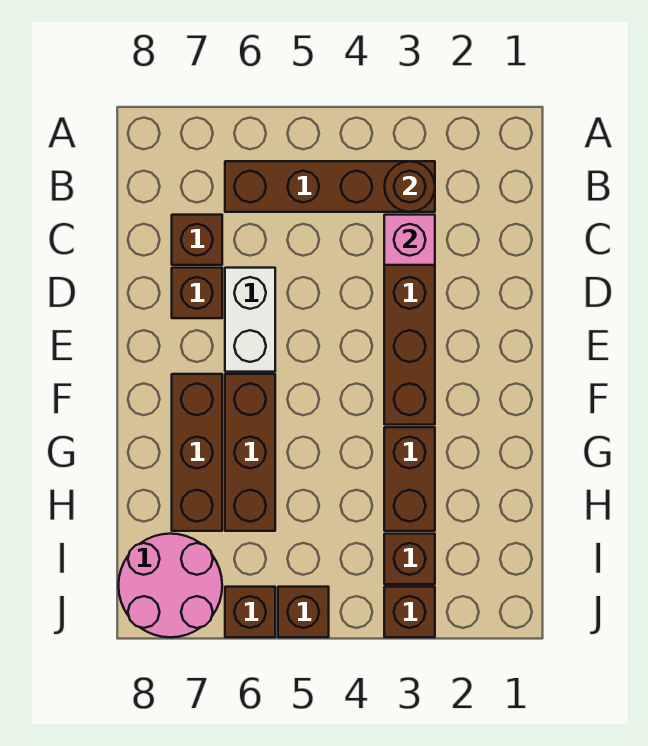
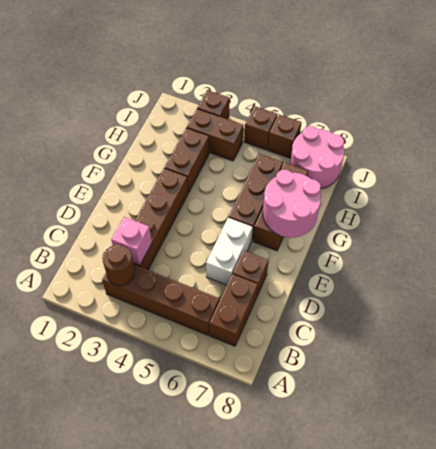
brown 1x1 brick [172,215,222,265] -> brown 1x2 brick [209,274,258,346]
none -> pink 2x2 round brick [263,170,321,238]
brown 1x1 brick [384,534,435,584] -> brown 1x2 brick [187,109,243,161]

